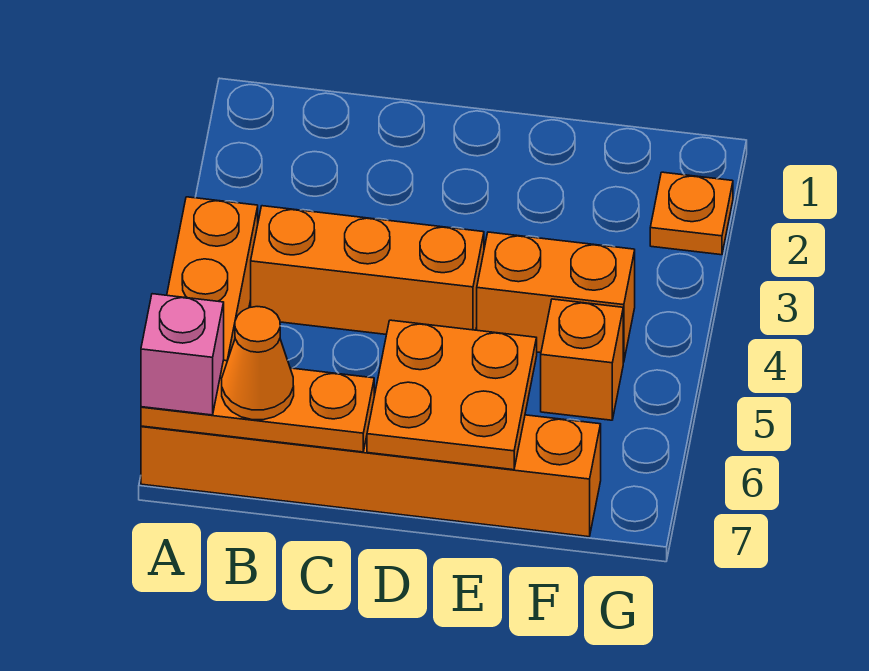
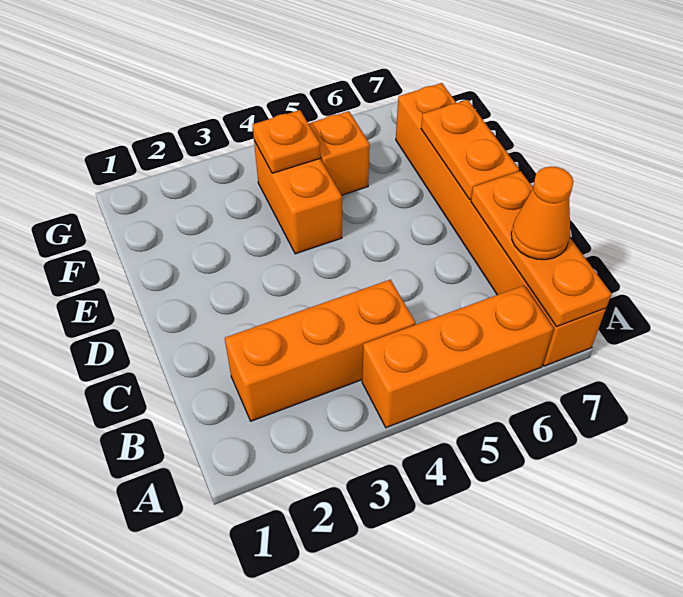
pink 1x1 brick [141,294,224,415] -> none
orange 1x3 brick [251,206,484,334] -> orange 1x3 brick turned to [225,280,415,421]
orange 2x2 plate [367,320,537,470] -> orange 1x2 plate [421,100,519,200]
orange 1x1 plate [650,172,733,255] -> orange 1x1 plate moved to [253,110,320,173]

